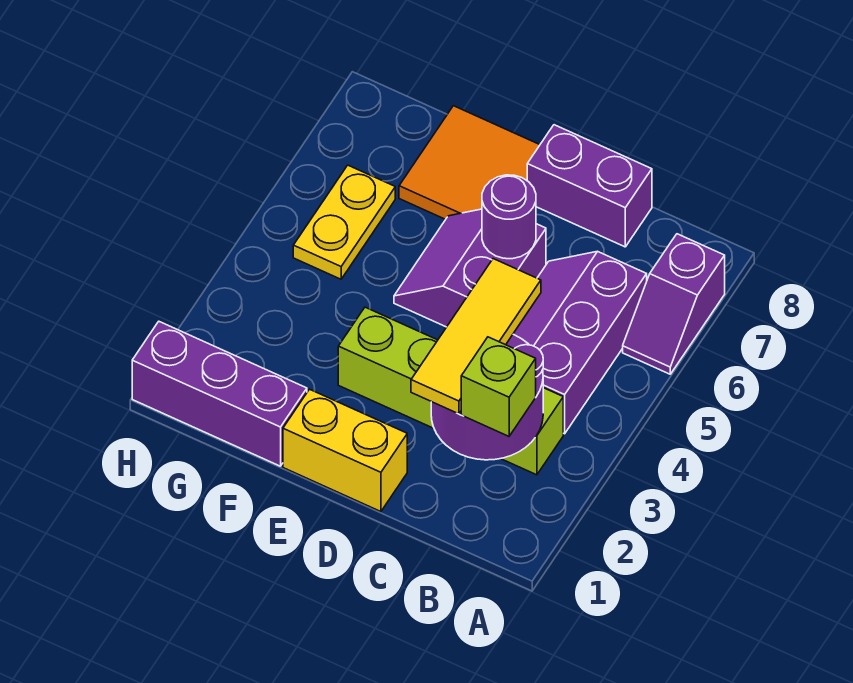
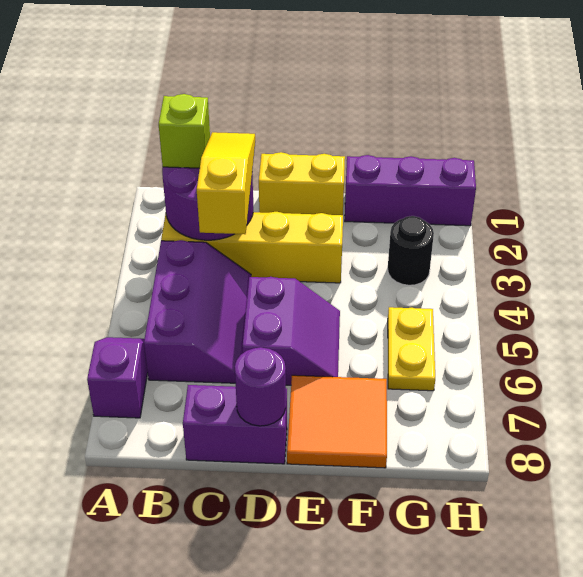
lime 1x4 brick [338,307,563,475] -> yellow 1x4 brick [161,212,343,283]
yellow 1x3 tile [411,259,541,414] -> yellow 1x3 slope [197,132,255,234]
purple 1x1 round brick [482,175,536,259] -> purple 1x1 round brick moved to [235,347,286,426]
none -> black 1x1 round brick [388,216,434,285]

